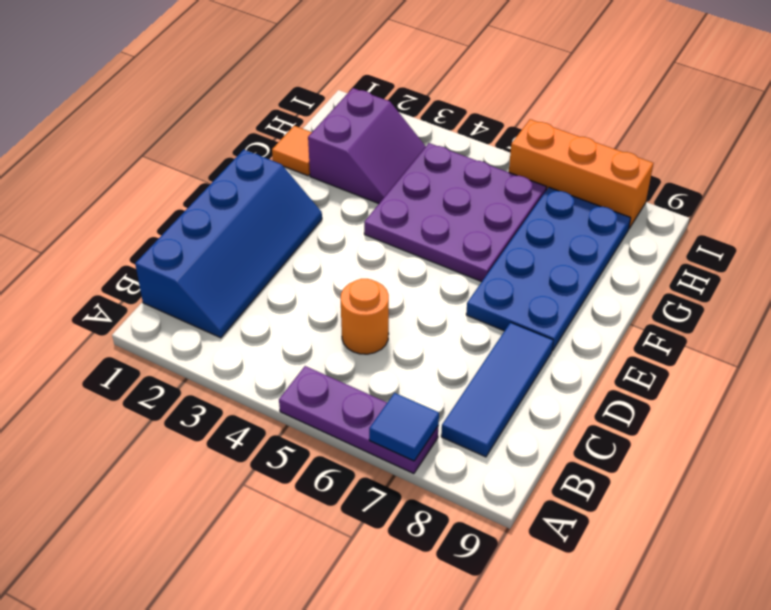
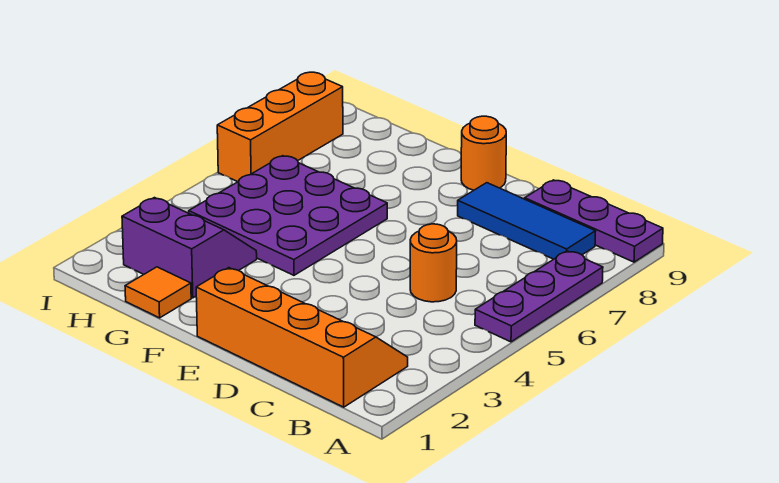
blue 1x1 tile [369,393,439,461] -> none
none -> purple 1x3 plate [525,180,663,262]
blue 2x4 slope [135,150,322,338] -> orange 2x4 slope [196,268,408,407]
blue 2x4 plate [466,187,631,351] -> none
none -> orange 1x1 round brick [461,116,506,190]

